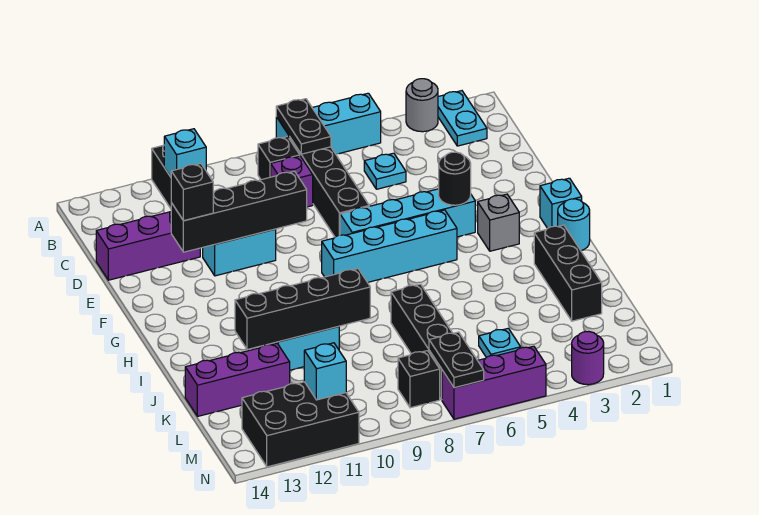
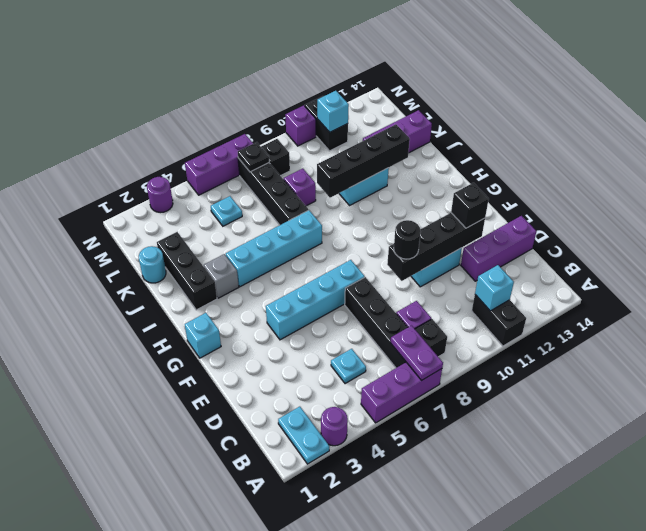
grey 1x1 round brick [406,79,438,132] -> purple 1x1 round brick [321,407,348,446]
cyan 1x3 brick [276,93,381,154] -> purple 1x3 brick [361,362,442,423]
black 1x2 plate [276,99,331,154] -> purple 1x2 plate [390,326,443,381]
black 1x1 round brick [439,152,471,205] -> black 1x1 round brick moved to [394,220,421,259]
grey 1x1 brick [478,194,519,251] -> grey 1x1 brick moved to [204,254,239,298]
cyan 1x4 brick [322,210,457,282] -> cyan 1x4 brick moved to [226,210,322,287]
cyan 1x1 round brick [558,199,590,251] -> cyan 1x1 round brick moved to [139,246,166,283]
none -> purple 1x1 brick [284,169,316,206]
black 1x2 plate [429,332,484,388] -> black 1x1 plate [238,142,269,172]
black 2x3 brick [242,382,359,467] -> black 1x2 brick [305,96,348,151]
none -> purple 1x1 brick [285,105,316,146]

